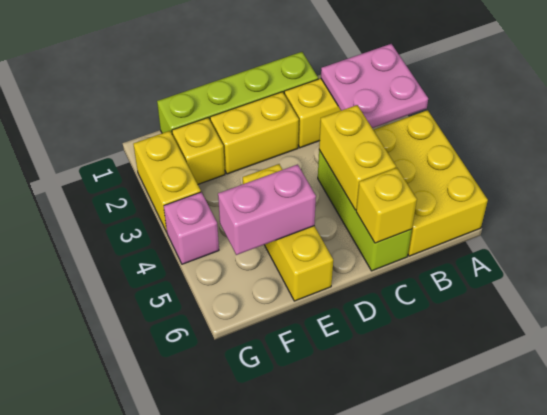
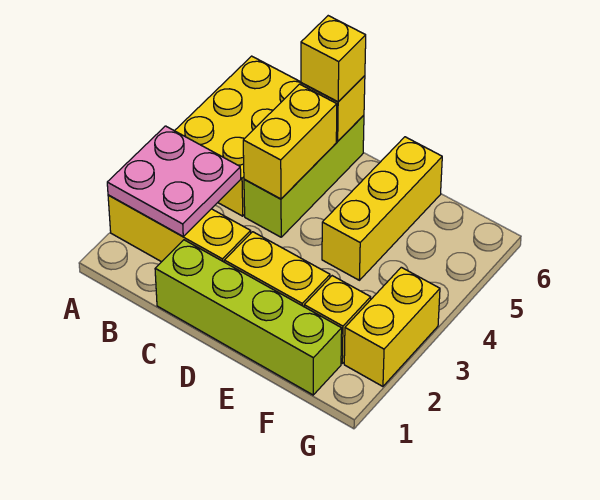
none -> yellow 1x1 brick [301,16,366,102]
pink 1x2 brick [218,164,316,255] -> none
pink 1x1 brick [164,192,219,264] -> none

